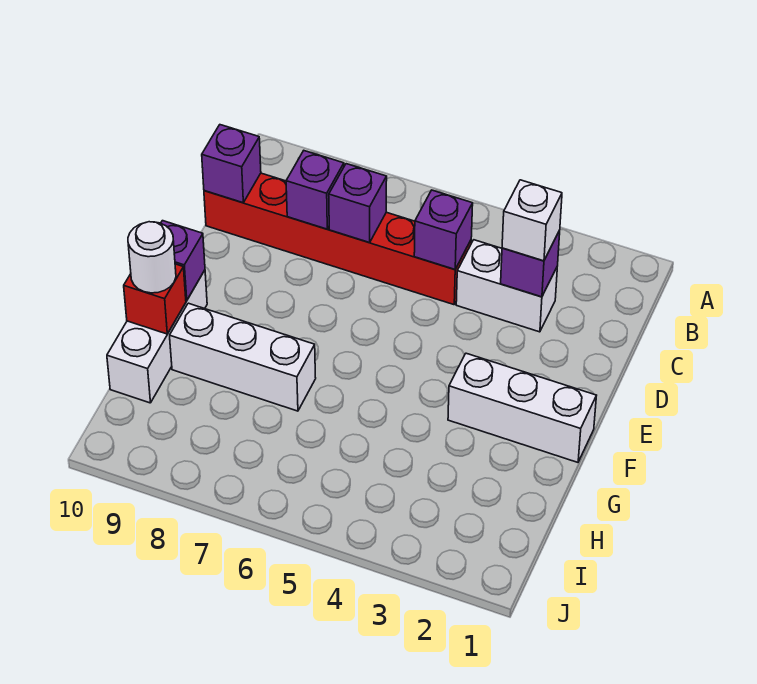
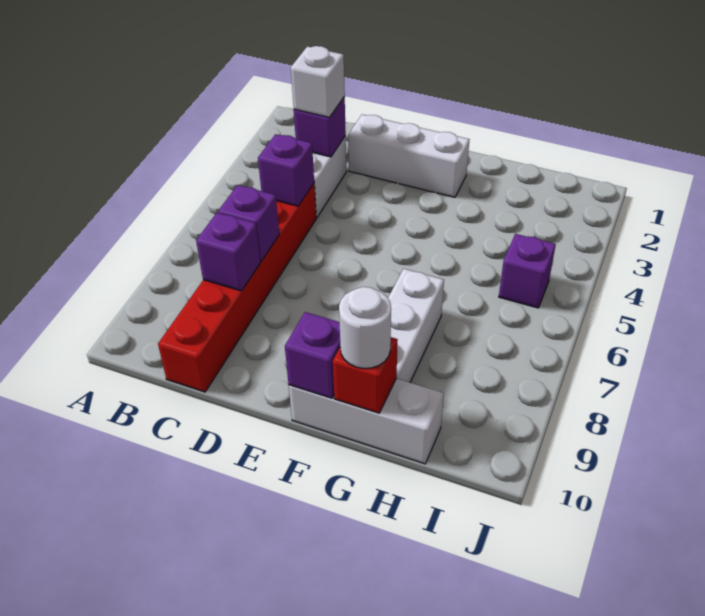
purple 1x1 brick [202,125,261,203] -> purple 1x1 brick moved to [499,234,556,308]
white 1x3 brick [448,353,597,462] -> white 1x3 brick turned to [348,114,470,197]

